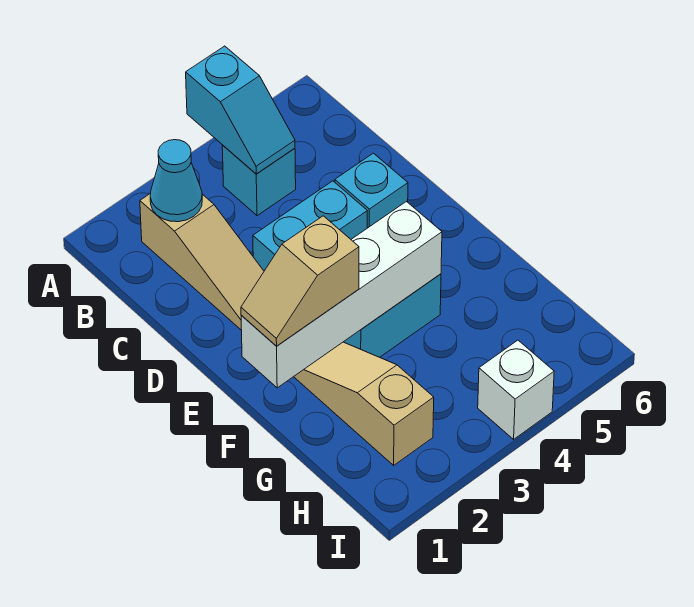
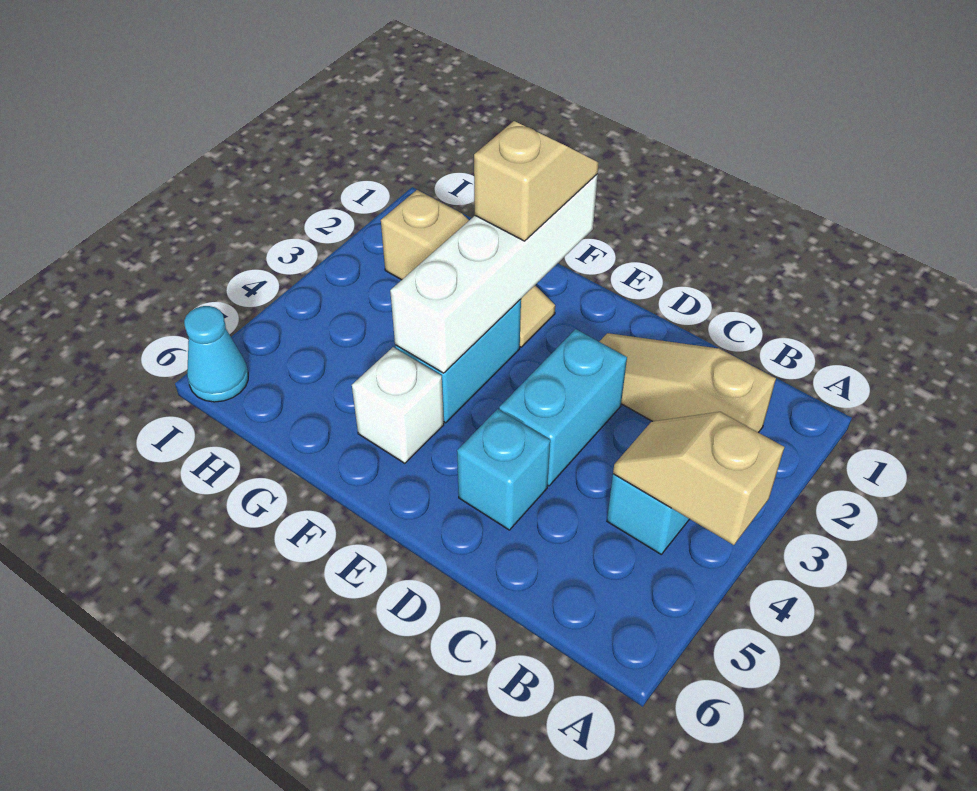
cyan 1x2 slope [186,46,295,174] -> tan 1x2 slope [613,412,784,545]
cyan 1x1 cone [150,140,202,222] -> cyan 1x1 cone moved to [184,306,248,402]
white 1x1 brick [478,340,554,439] -> white 1x1 brick moved to [352,347,444,463]

